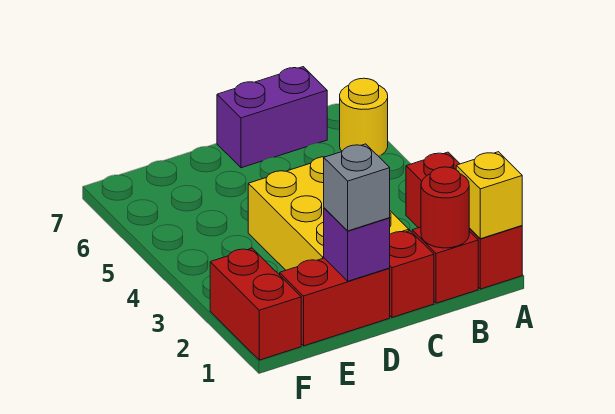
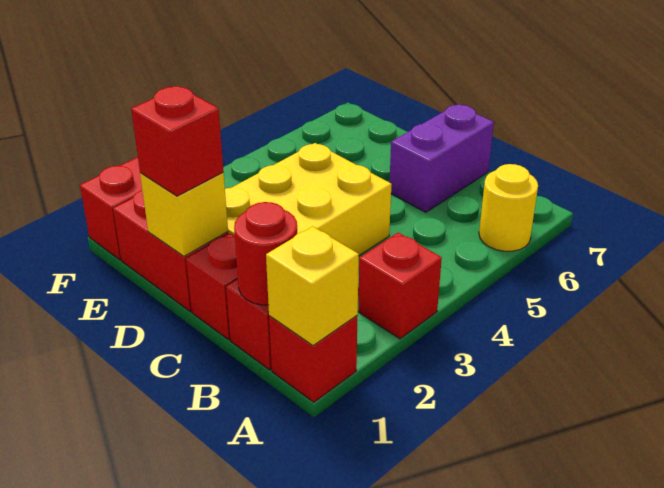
purple 1x2 brick [217,67,327,168] -> purple 1x2 brick turned to [389,105,494,212]
purple 1x1 brick [324,208,390,281] -> yellow 1x1 brick [140,173,228,256]
grey 1x1 brick [324,144,390,231] -> red 1x1 brick [131,86,224,196]

